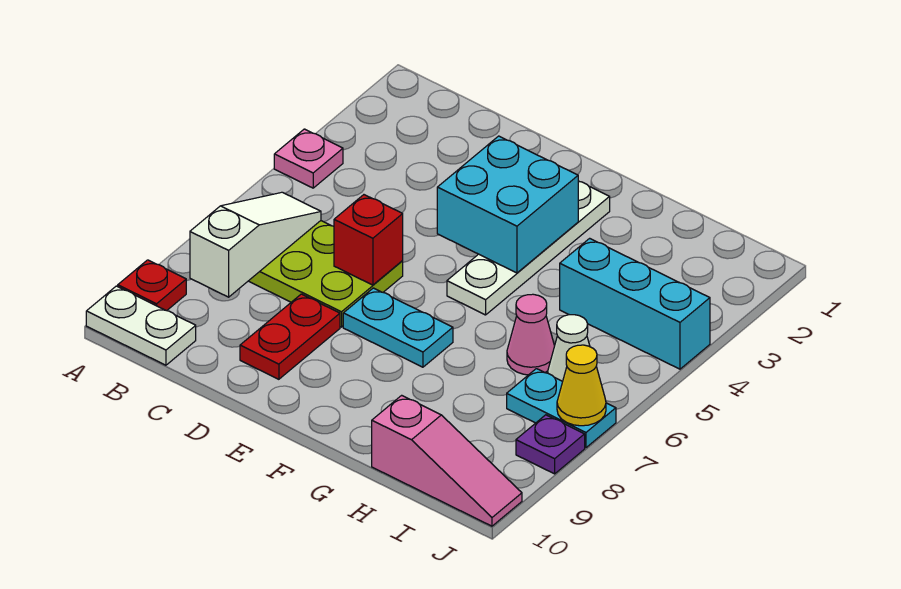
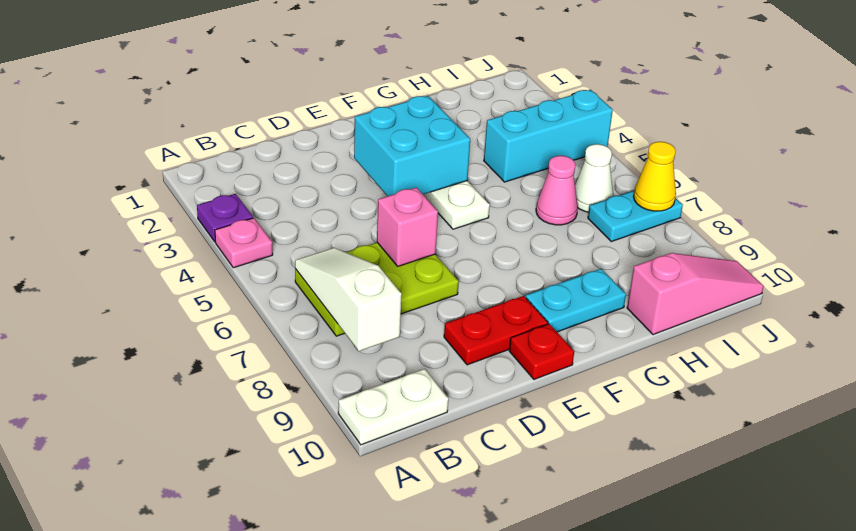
red 1x1 plate [118,260,186,311] -> red 1x1 plate moved to [509,324,574,379]
red 1x1 brick [334,195,403,285] -> pink 1x1 brick [377,188,438,266]
red 1x2 plate [240,294,340,379] -> red 1x2 plate turned to [444,296,548,365]
cyan 1x2 plate [343,288,453,367] -> cyan 1x2 plate moved to [525,269,626,332]
purple 1x1 plate [516,415,585,474] -> purple 1x1 plate moved to [197,194,253,242]

